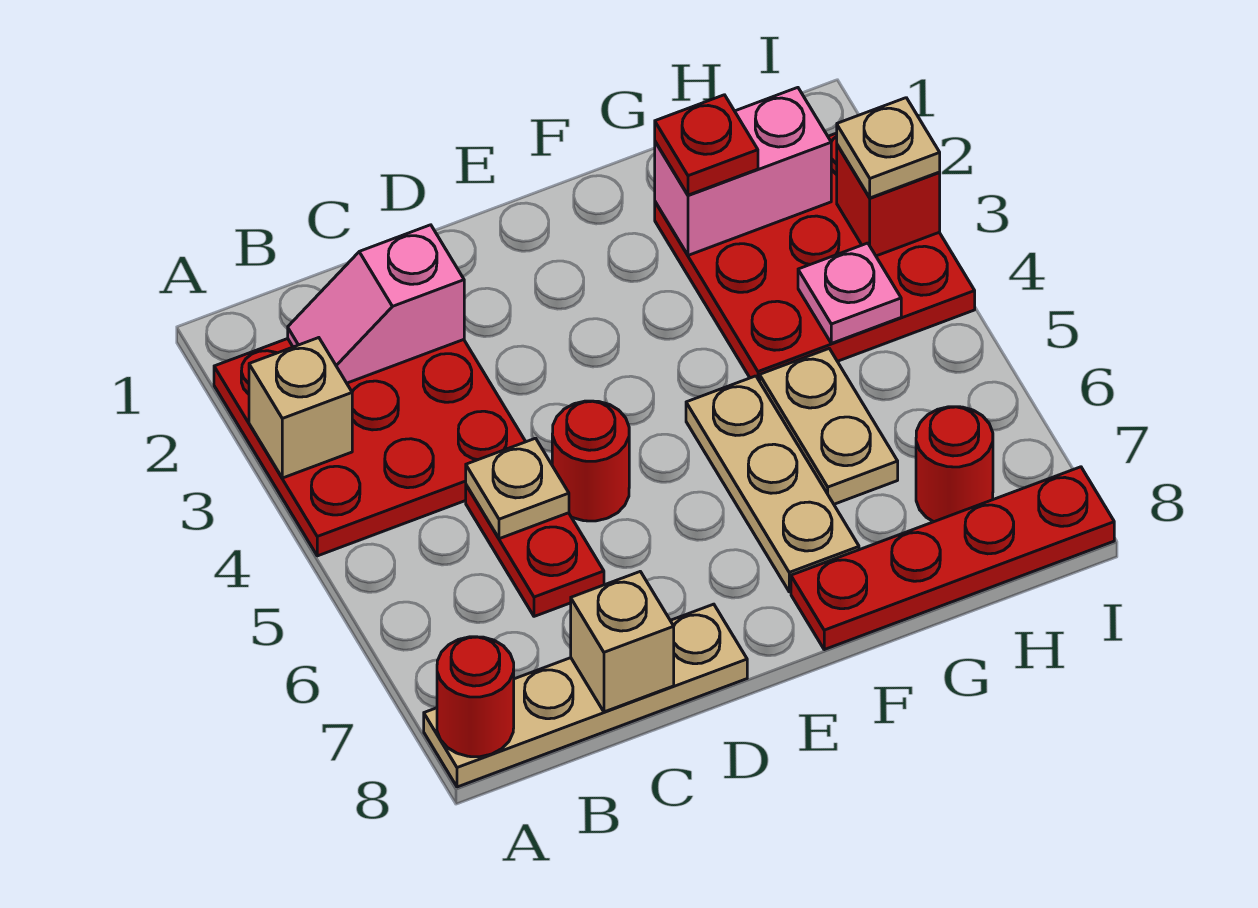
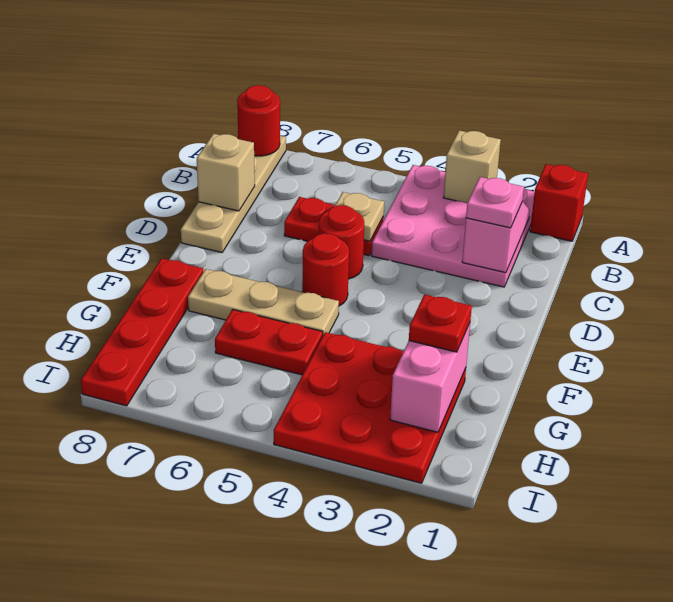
red 3x3 plate [214,339,526,556] -> pink 3x3 plate [372,165,535,287]
tan 1x2 plate [760,349,898,504] -> red 1x2 plate [215,309,323,375]
pink 1x1 plate [798,243,901,343] -> pink 1x1 plate moved to [466,177,524,228]
red 1x1 round brick [916,407,993,522] -> red 1x1 round brick moved to [302,233,349,306]
red 1x1 brick [837,145,940,256] -> red 1x1 brick moved to [530,164,588,241]
tan 1x1 plate [837,98,940,198] -> none

